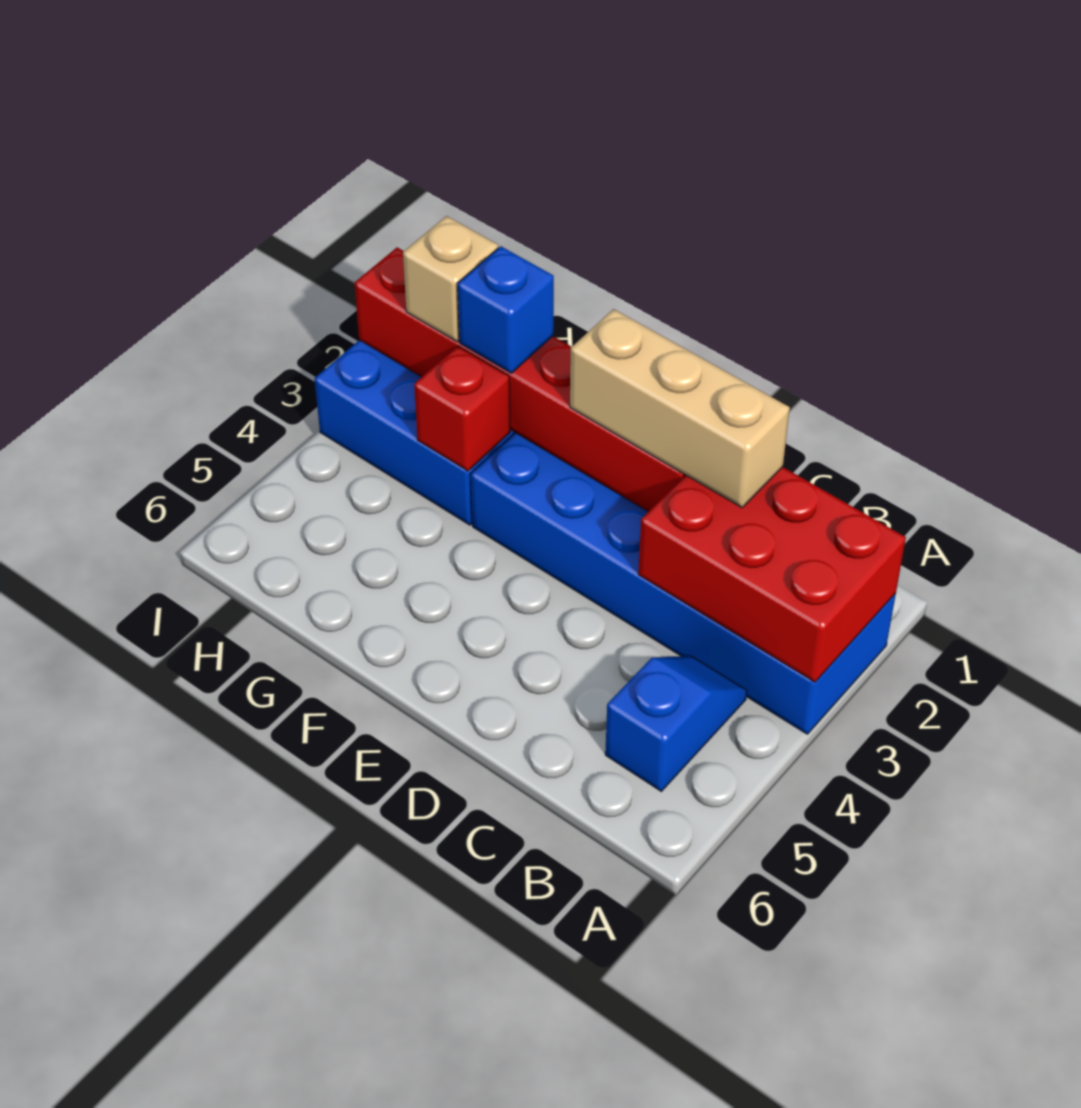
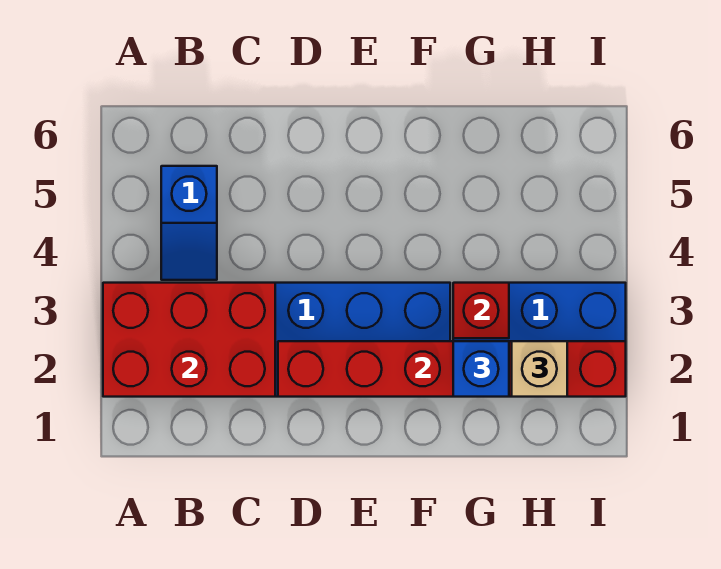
tan 1x3 brick [570,309,790,507] -> none

